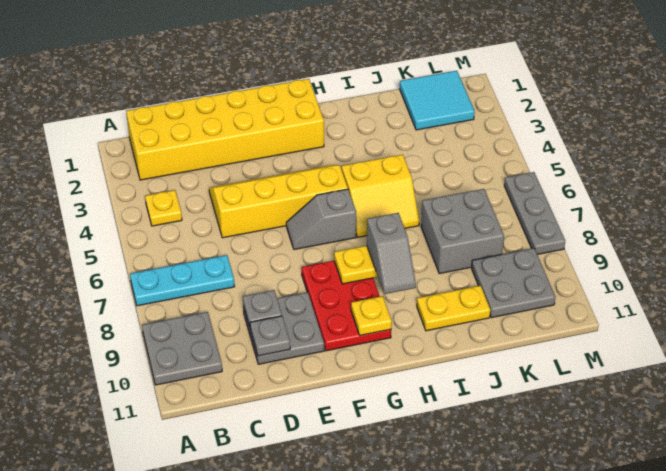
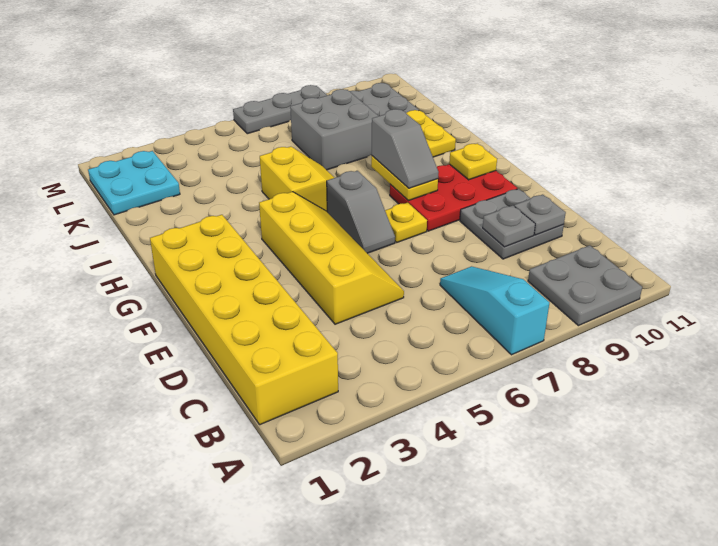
cyan 1x3 plate [130,255,235,306] -> cyan 1x3 slope [440,266,549,355]
yellow 1x1 plate [145,190,182,226] -> yellow 1x1 plate moved to [385,203,427,242]
yellow 2x4 slope [209,165,348,238] -> yellow 2x4 slope turned to [259,192,404,324]
grey 1x2 slope [367,213,416,294] -> grey 1x2 slope turned to [372,109,439,188]
cyan 2x2 tile [400,71,475,130] -> cyan 2x2 plate [88,151,180,215]

